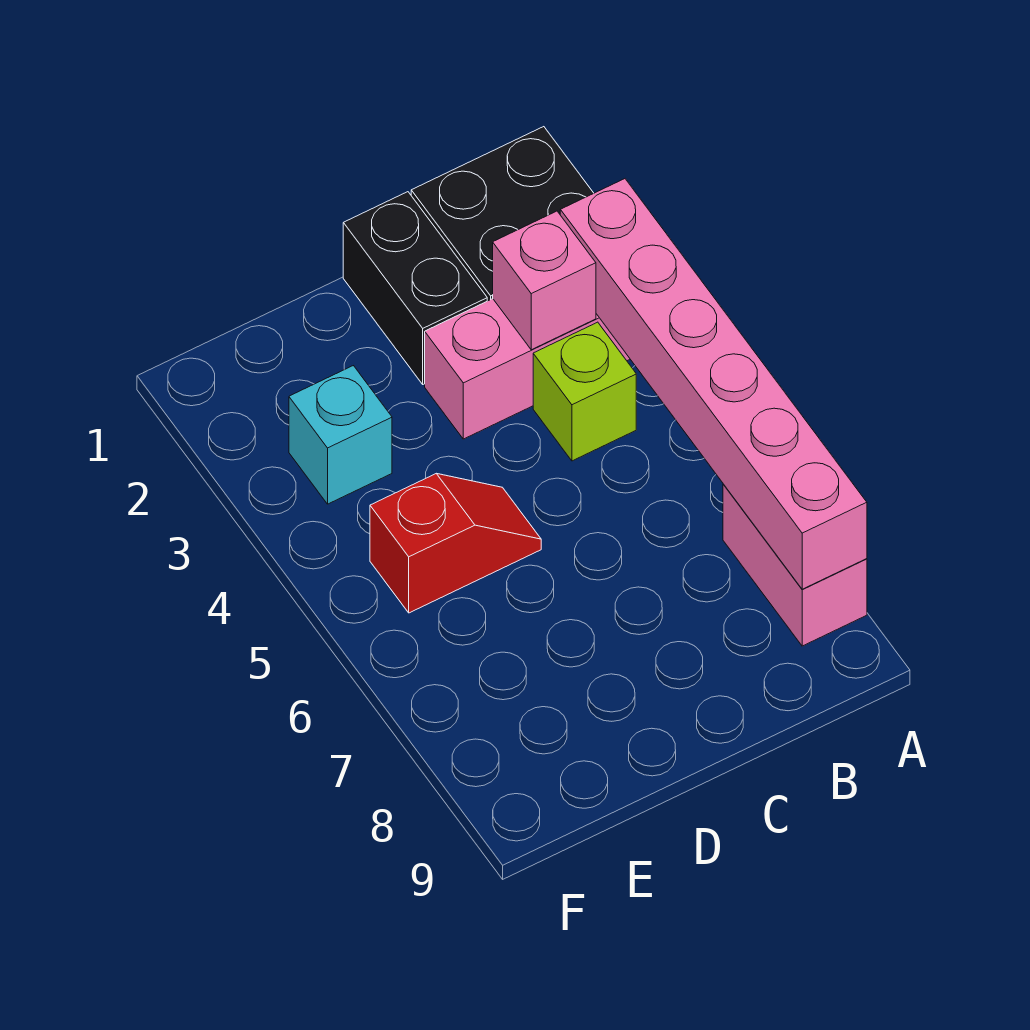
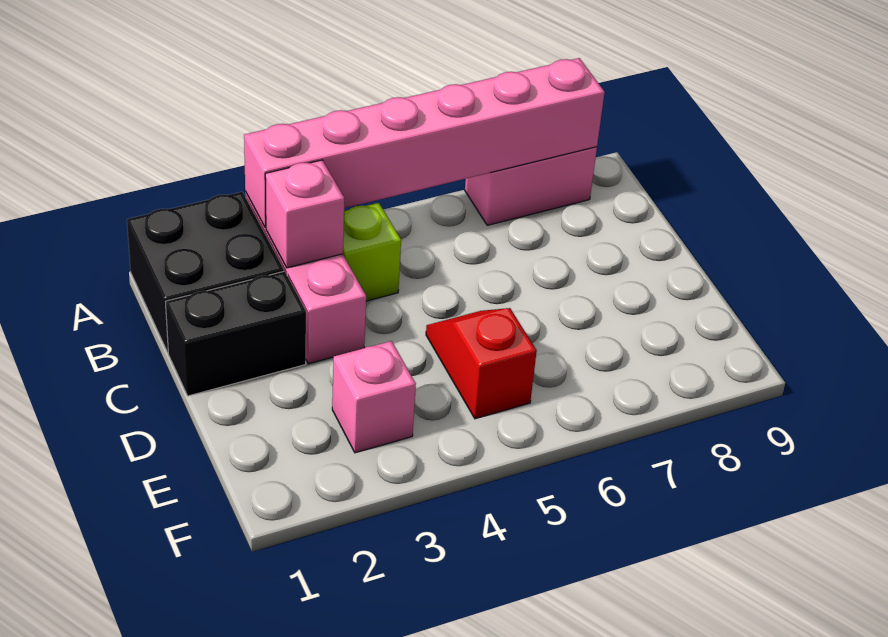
cyan 1x1 brick [289,366,392,504] -> pink 1x1 brick [332,341,416,453]

